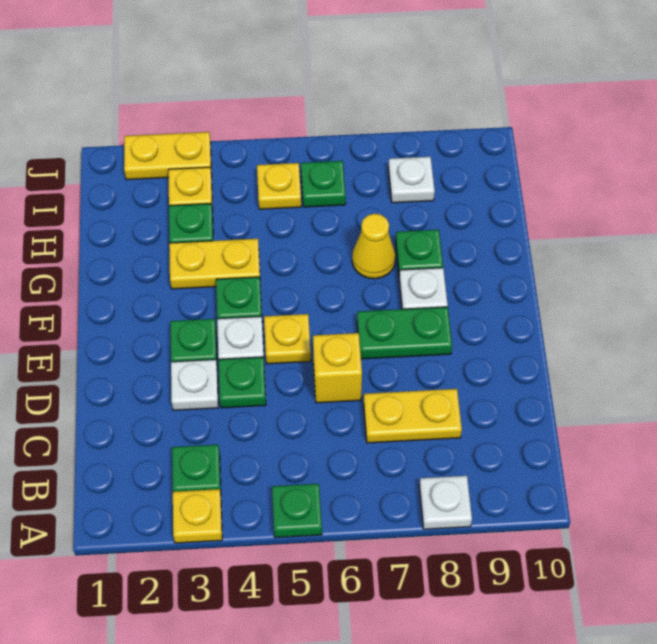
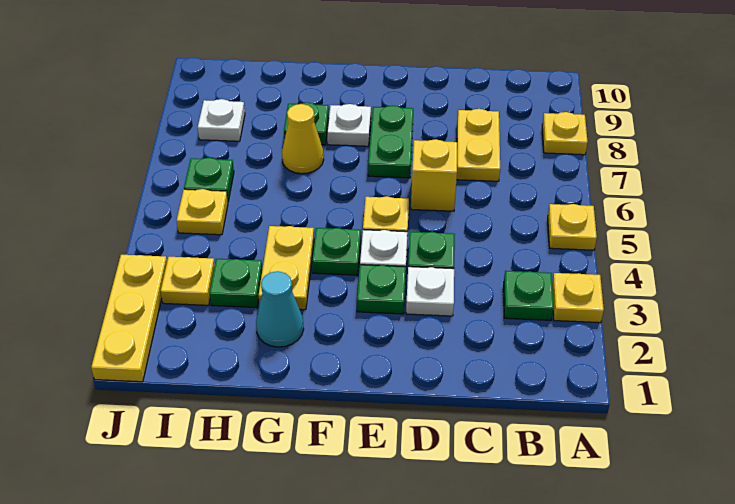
green 1x1 plate [272,484,322,538] -> yellow 1x1 plate [548,204,597,250]
white 1x1 plate [419,476,472,529] -> yellow 1x1 plate [542,112,588,155]
none -> cyan 1x1 cone [256,271,304,347]
yellow 1x2 plate [124,132,212,180] -> yellow 1x3 plate [91,255,167,382]

